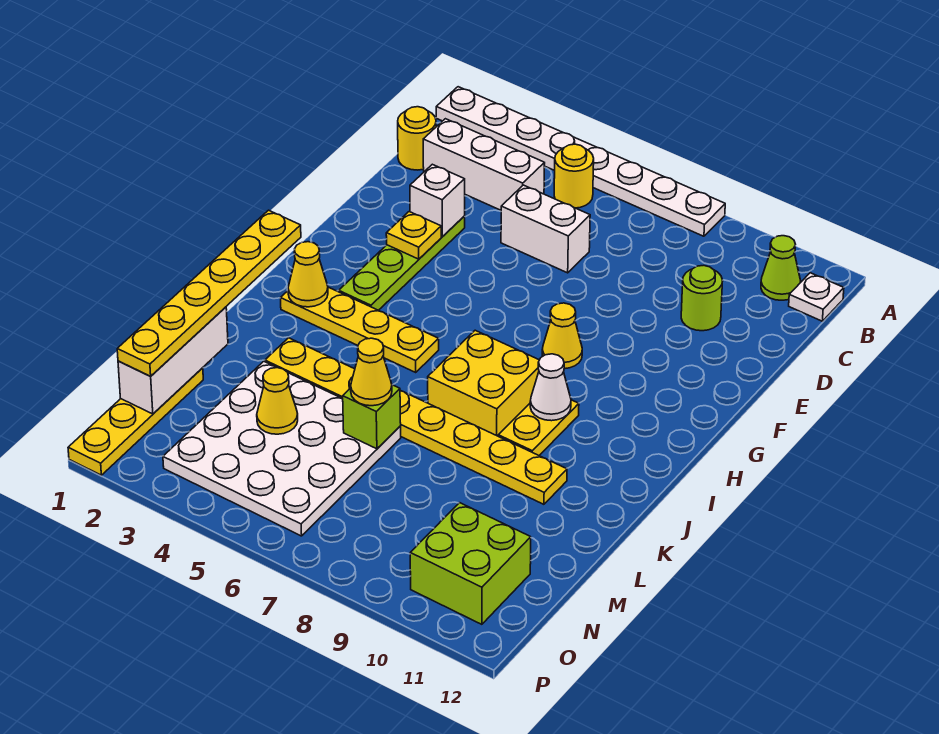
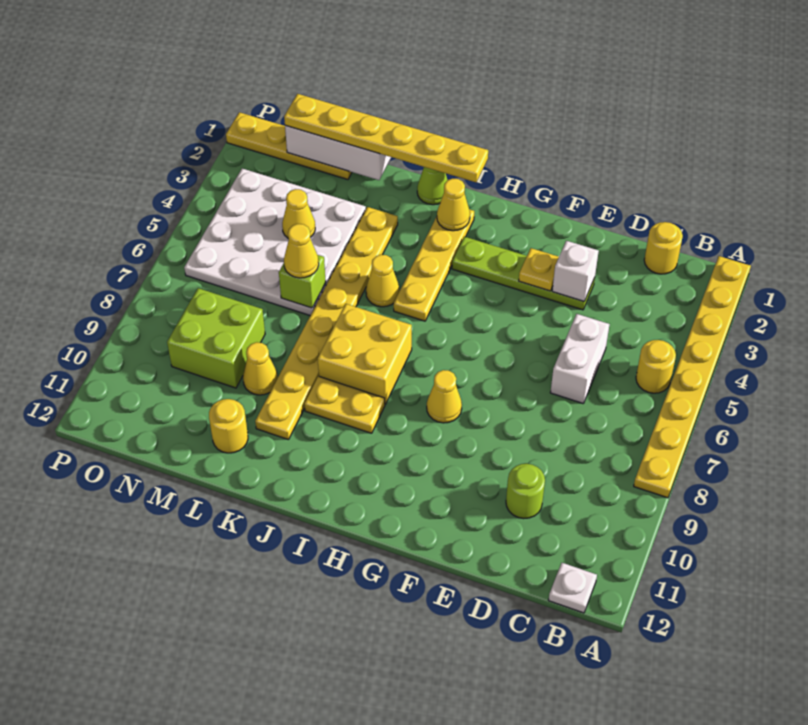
white 1x8 plate [436,87,725,236] -> yellow 1x8 plate [634,256,751,498]
lime 1x1 cone [761,236,801,300] -> lime 1x1 cone moved to [417,167,447,205]
white 1x3 brick [423,119,545,210] -> none
white 1x1 cone [530,354,571,421] -> none
none -> yellow 1x1 cone [366,255,400,307]
none -> yellow 1x1 cone [243,342,278,395]
none -> yellow 1x1 round brick [209,399,248,453]
lime 2x2 brick [410,503,531,624] -> lime 2x2 brick moved to [167,288,265,388]

